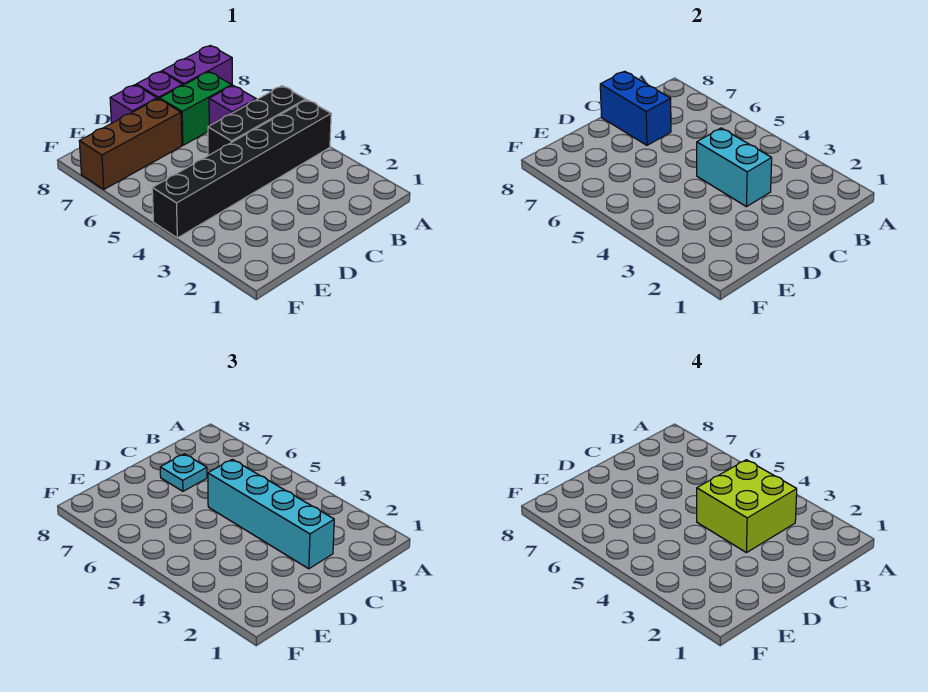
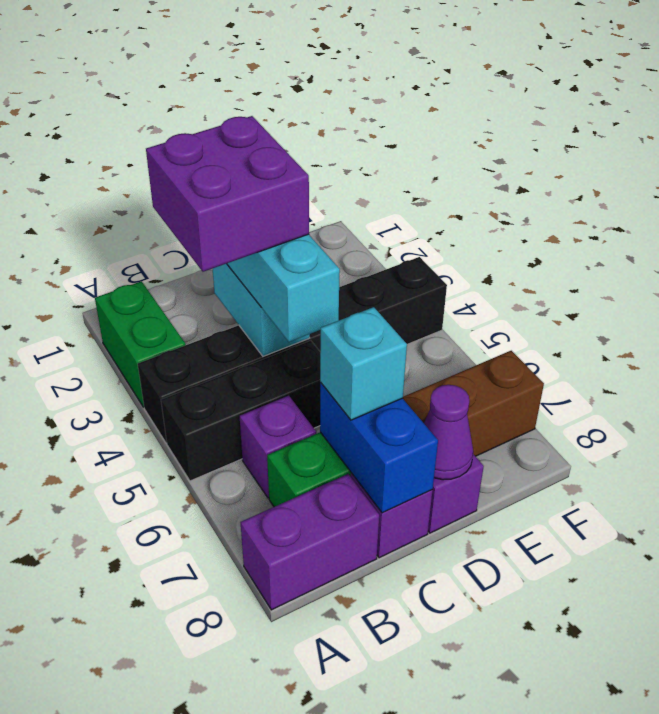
none -> green 1x2 brick [95,281,186,407]
lime 2x2 brick [697,460,797,553] -> purple 2x2 brick [146,116,309,272]
cyan 1x1 plate [160,454,207,491] -> cyan 1x1 brick [320,307,407,420]
none -> purple 1x1 cone [424,385,473,480]

